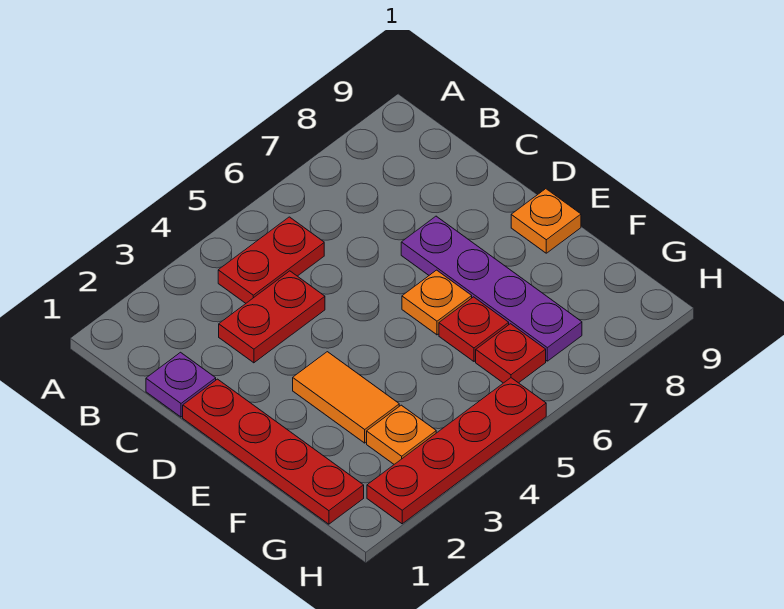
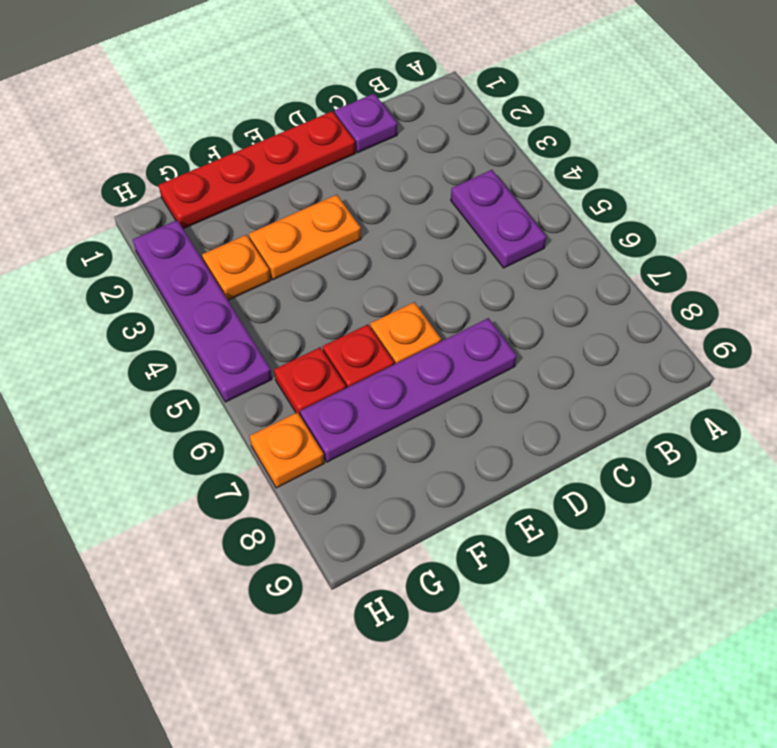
red 1x2 plate [218,217,324,303] -> purple 1x2 plate [451,170,546,268]
red 1x2 plate [219,271,325,363] -> none
orange 1x2 tile [293,352,399,443] -> orange 1x2 plate [249,195,361,280]
orange 1x1 plate [511,189,581,253] -> orange 1x1 plate moved to [250,412,324,488]
red 1x4 plate [367,378,546,524] -> purple 1x4 plate [133,220,272,402]

